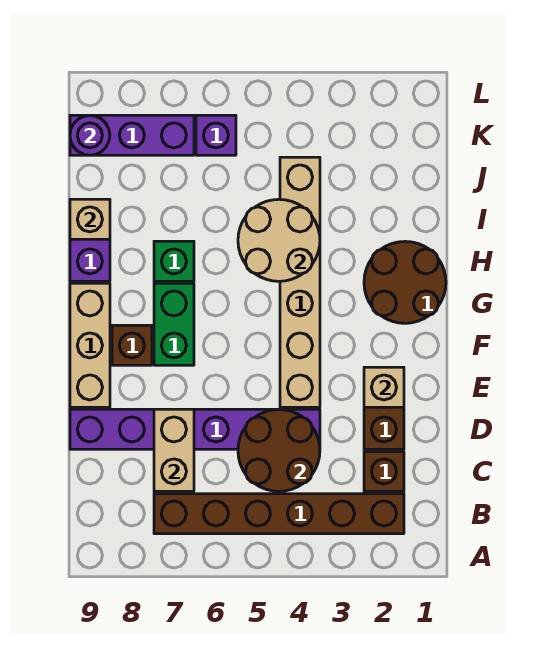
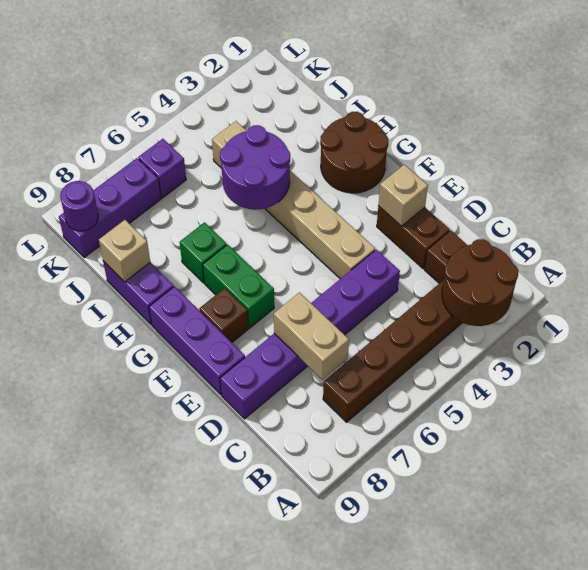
brown 2x2 round brick [238,410,320,491] -> brown 2x2 round brick moved to [442,239,518,326]
tan 1x3 brick [70,283,110,407] -> purple 1x3 brick [149,286,245,394]
tan 2x2 round brick [238,199,320,281] -> purple 2x2 round brick [220,125,290,210]

